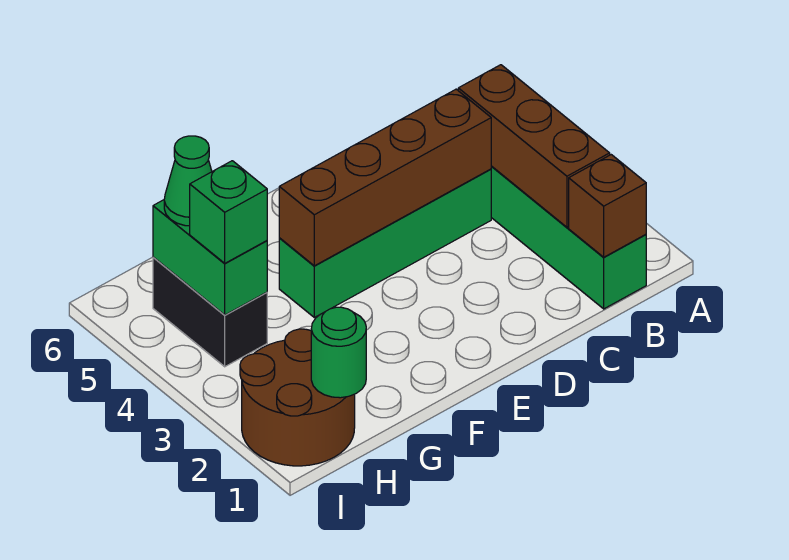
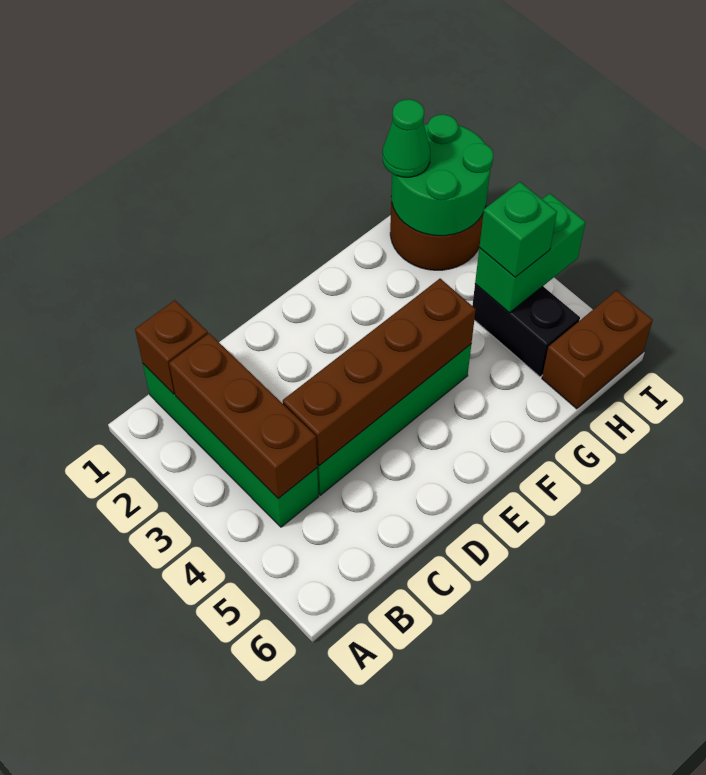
green 1x1 round brick [311,307,366,398] -> green 2x2 round brick [391,114,493,236]
green 1x2 brick [153,200,267,315] -> green 1x2 brick turned to [475,194,586,313]
green 1x1 cone [164,136,212,226] -> green 1x1 cone moved to [383,99,430,177]
none -> brown 1x2 brick [542,290,653,409]

